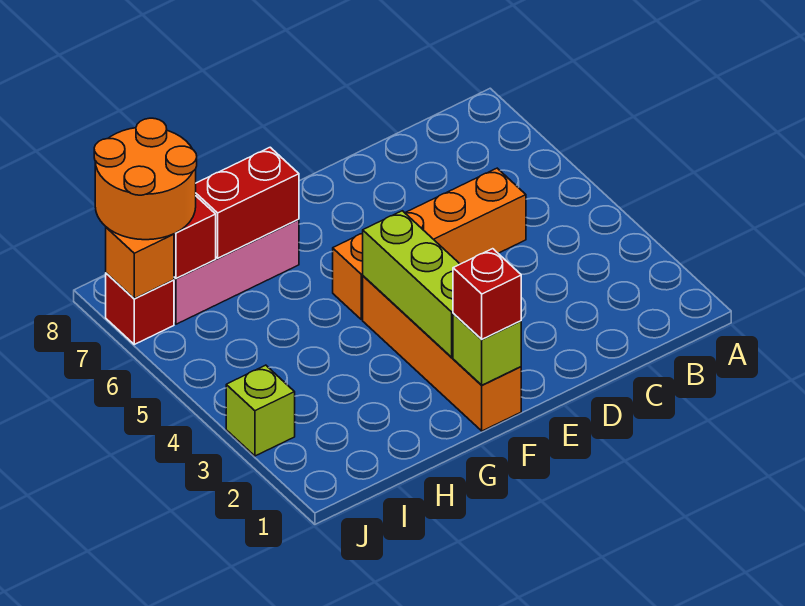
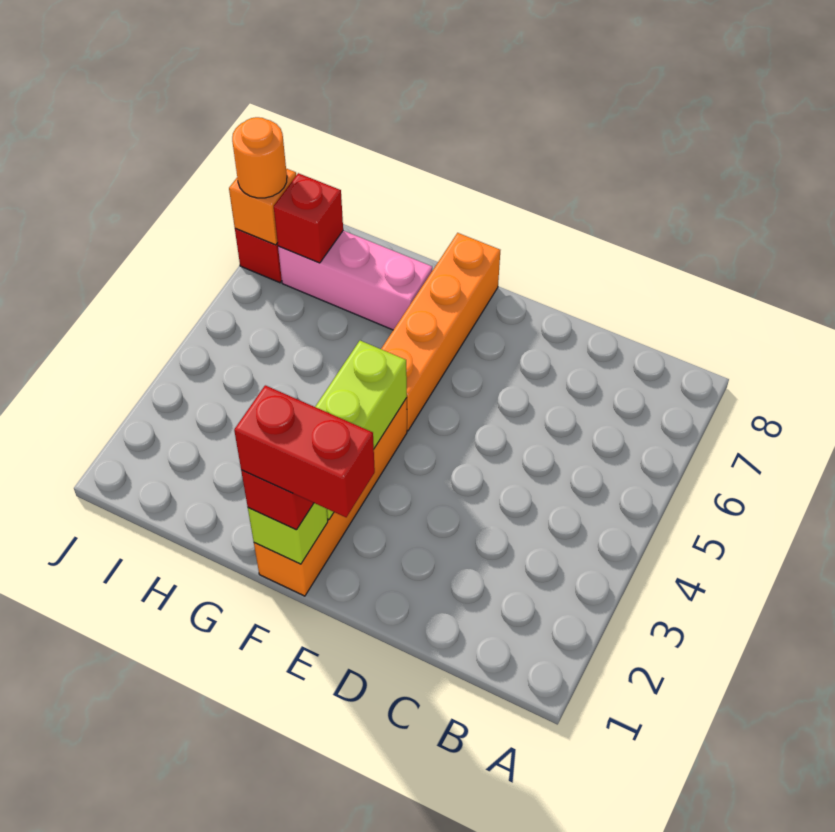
orange 1x4 brick [333,168,526,319] -> orange 1x4 brick turned to [381,233,500,431]
red 1x2 brick [196,147,299,258] -> red 1x2 brick moved to [234,385,375,517]
orange 2x2 round brick [94,118,197,240] -> orange 1x1 round brick [232,117,287,198]
lime 1x1 brick [226,365,295,456] -> none

